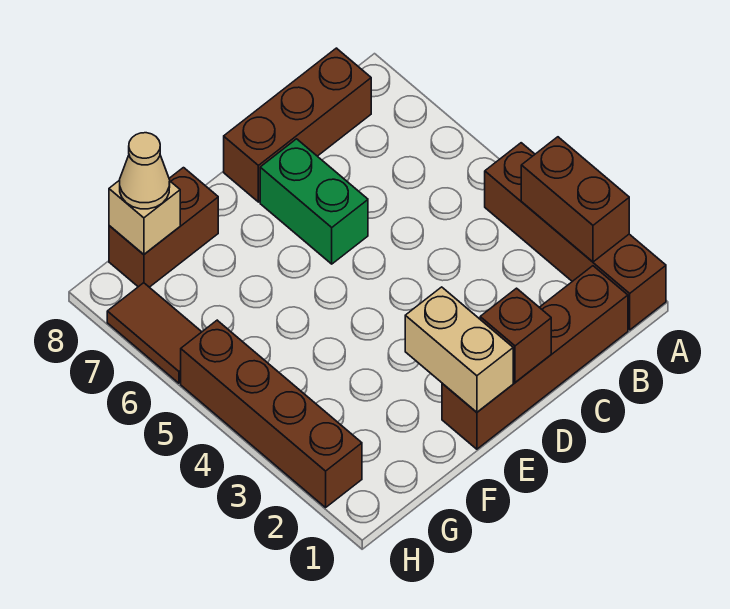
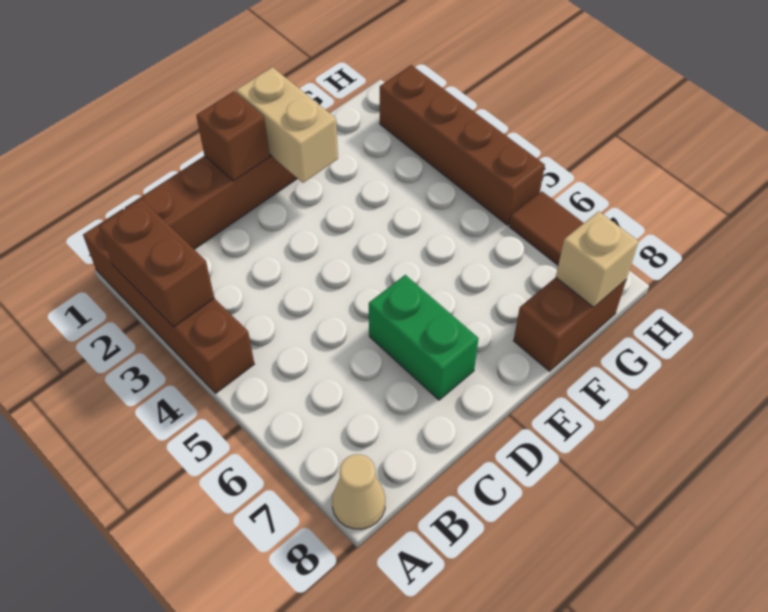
brown 1x3 brick [224,48,371,202] -> none
tan 1x1 cone [120,133,170,209] -> tan 1x1 cone moved to [332,454,385,529]

